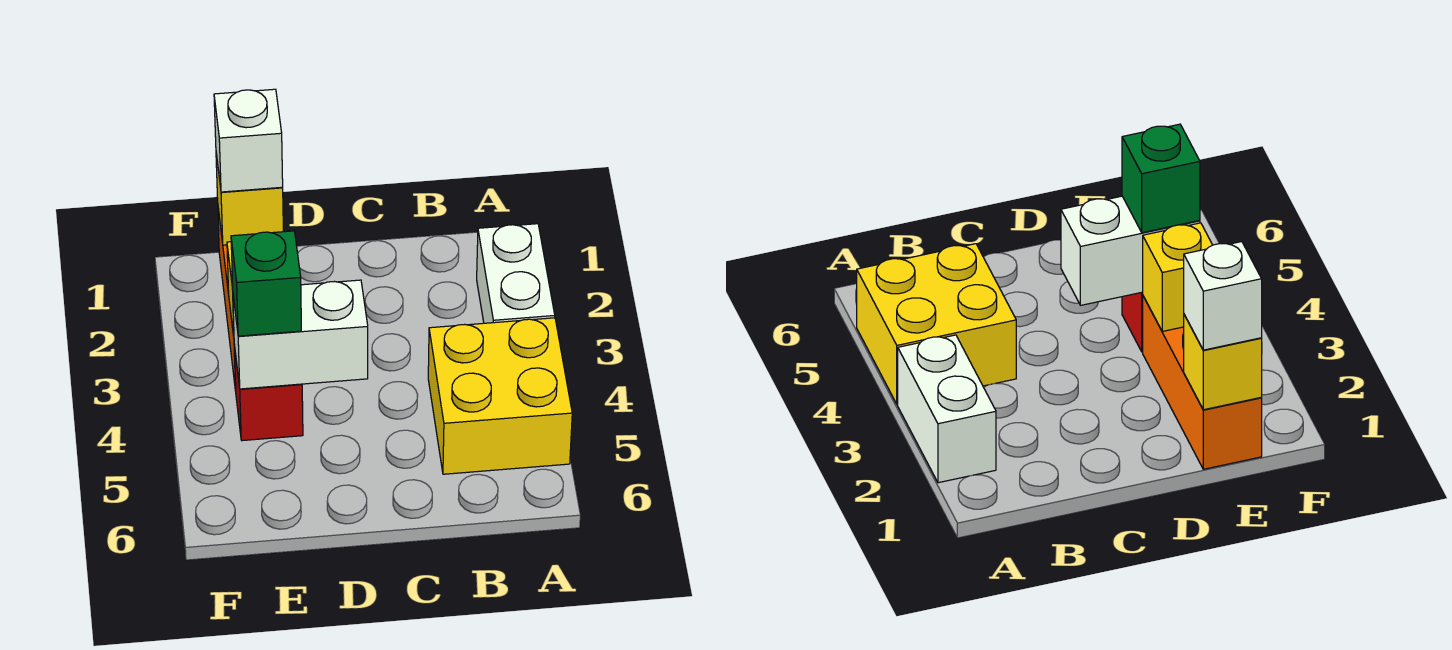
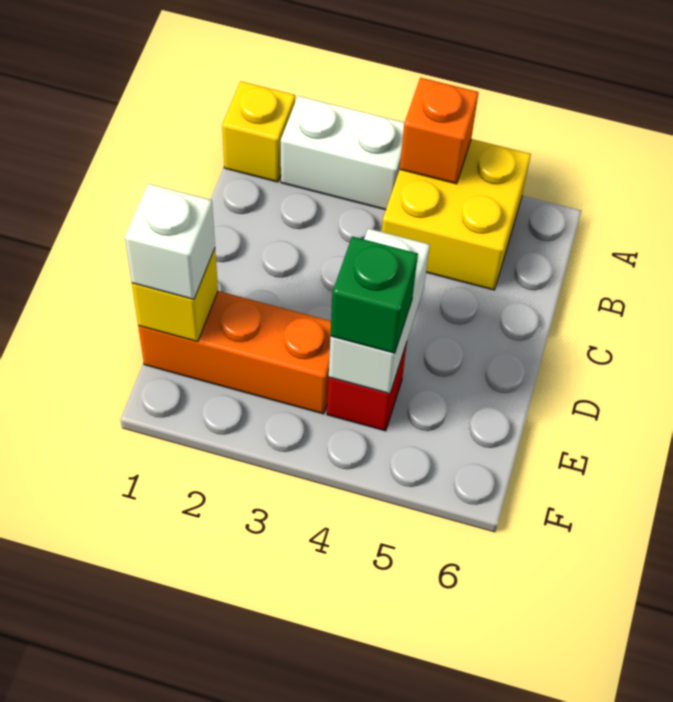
none -> orange 1x1 brick [400,78,479,184]
yellow 1x1 brick [1143,223,1212,331] -> yellow 1x1 brick moved to [222,81,295,182]

